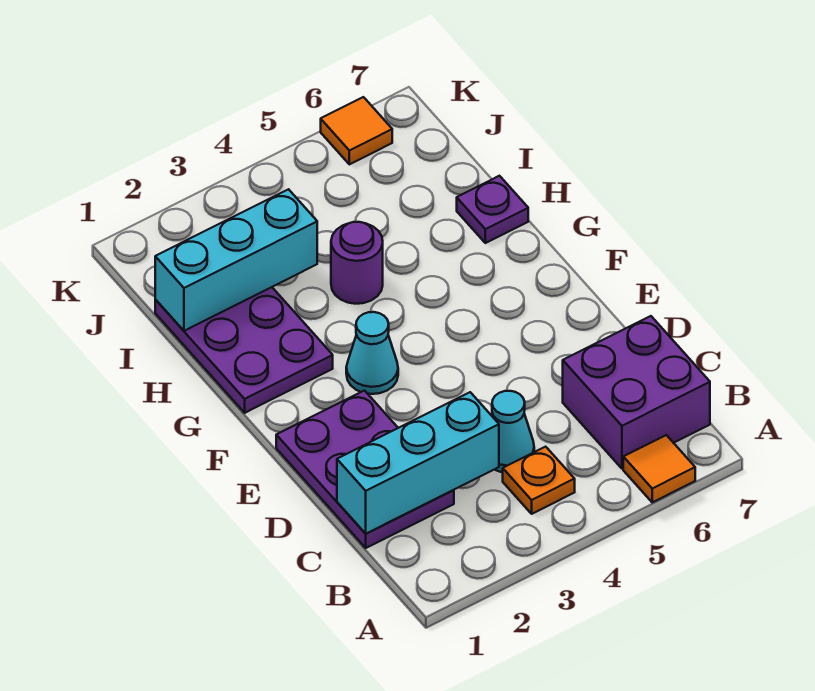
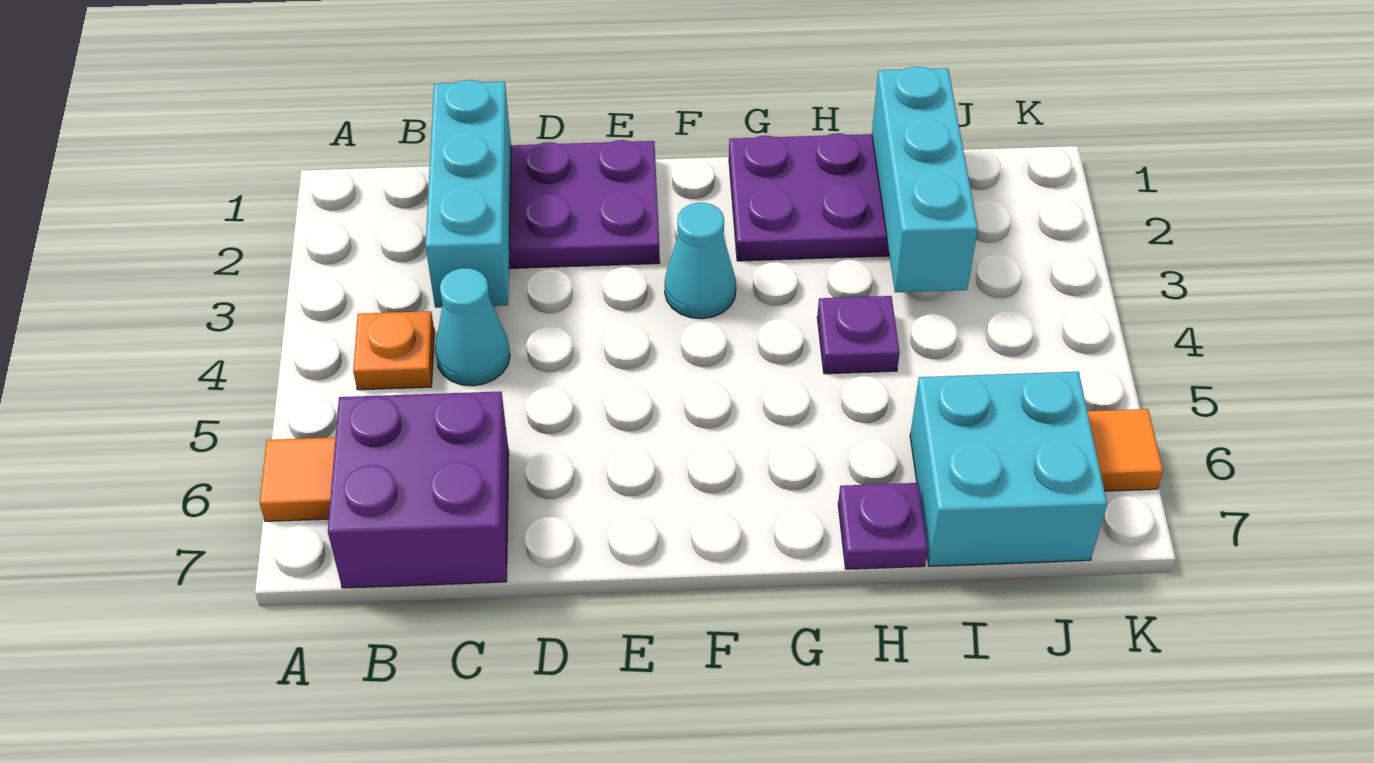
purple 1x1 round brick [331,222,383,304] -> purple 1x1 plate [817,296,900,374]
none -> cyan 2x2 brick [910,372,1107,566]

